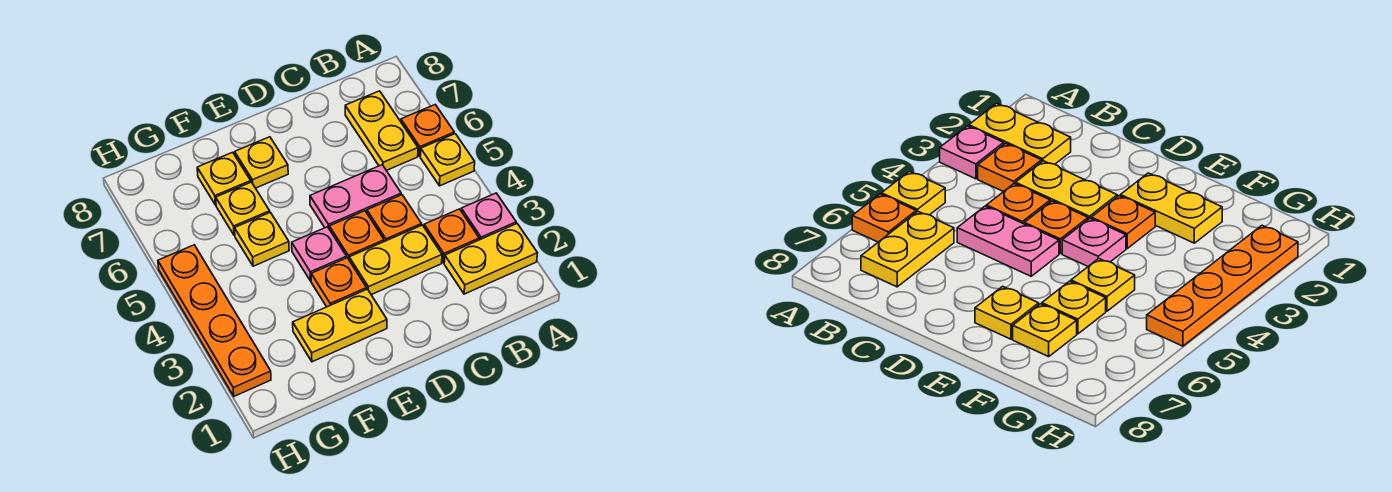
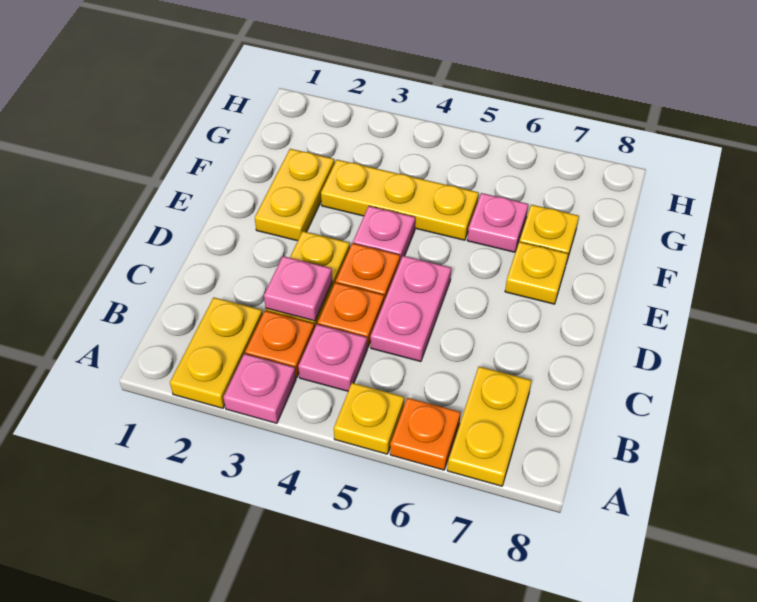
none -> pink 1x1 plate [298,324,367,391]
yellow 1x2 plate [345,91,418,171] -> yellow 1x2 plate turned to [447,367,532,486]
none -> pink 1x1 plate [264,256,332,321]
orange 1x1 plate [311,258,367,307] -> none
yellow 1x1 plate [235,212,289,266] -> yellow 1x3 plate [321,160,479,240]
yellow 1x1 plate [216,182,270,235] -> pink 1x1 plate [467,193,528,252]
orange 1x4 plate [158,245,271,396] -> none

